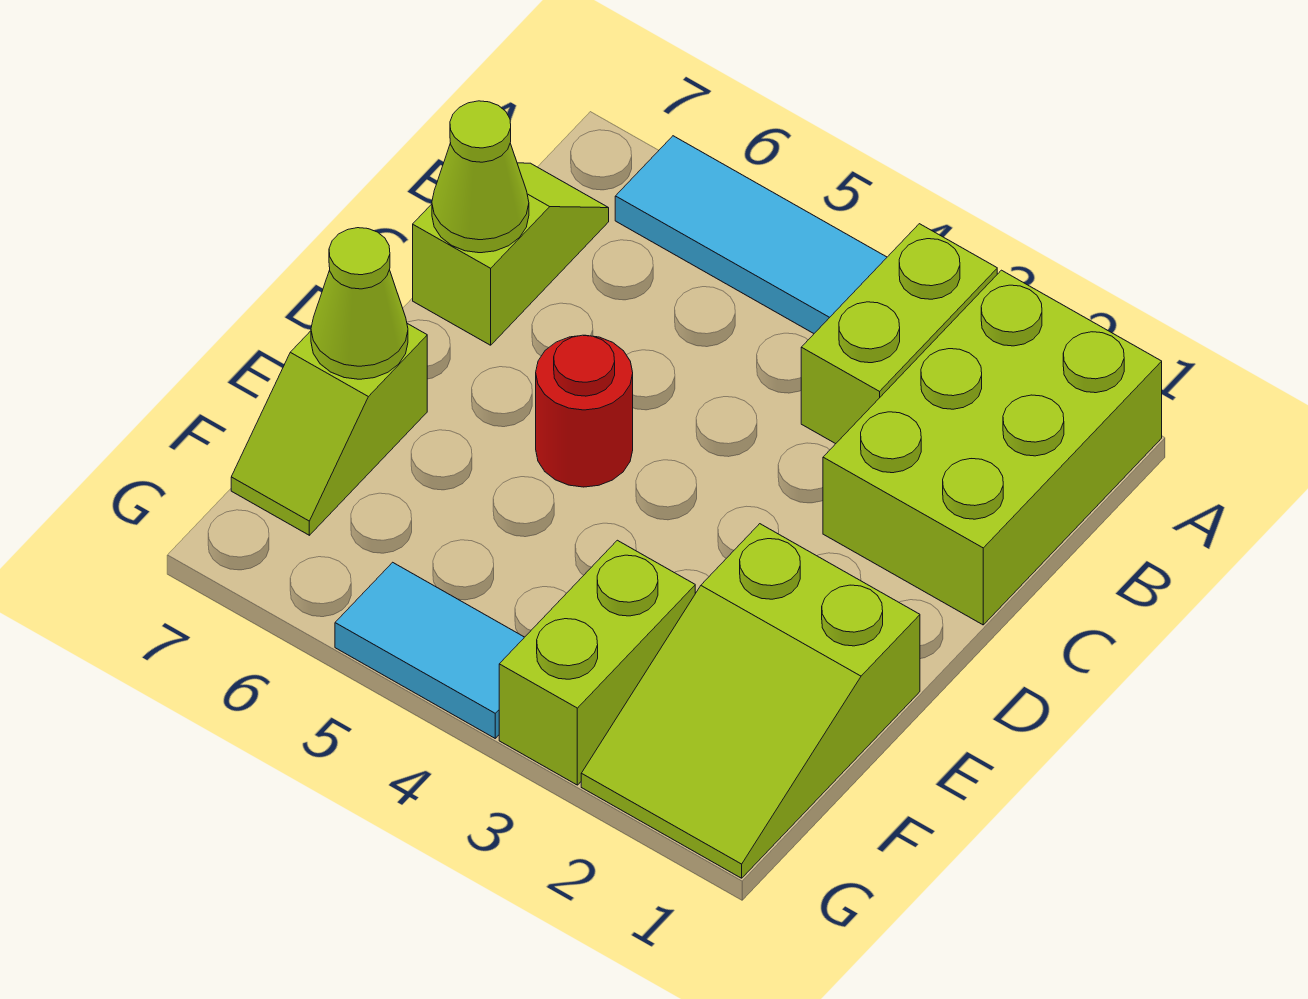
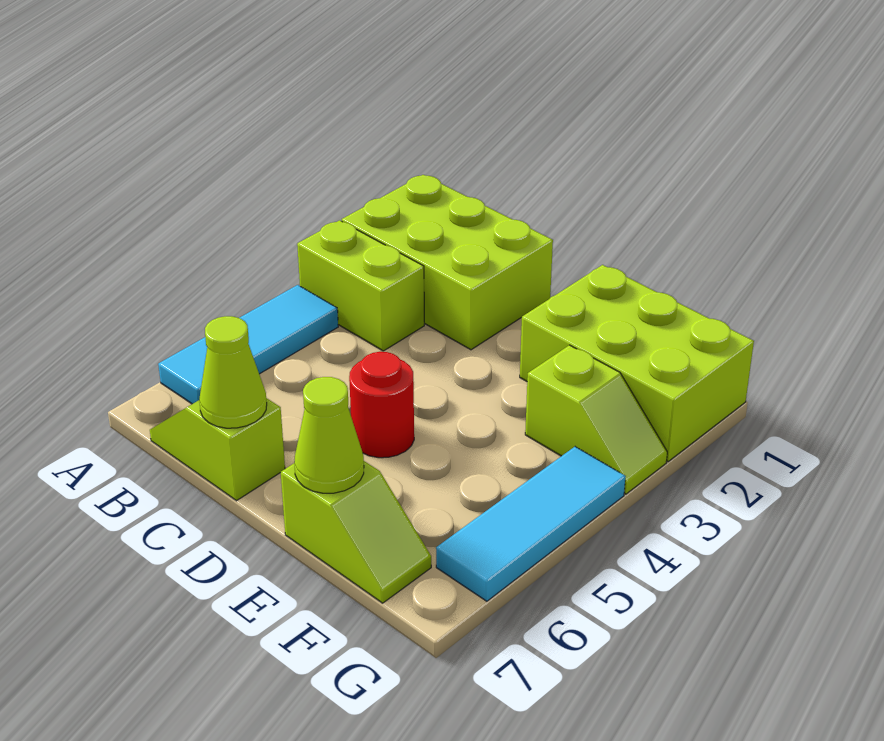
lime 2x3 slope [581,524,920,878] -> lime 2x3 brick [520,265,754,461]
lime 1x2 brick [499,540,695,785] -> lime 1x2 slope [525,345,667,494]
cyan 1x2 tile [335,562,524,738] -> cyan 1x3 tile [436,447,626,601]

